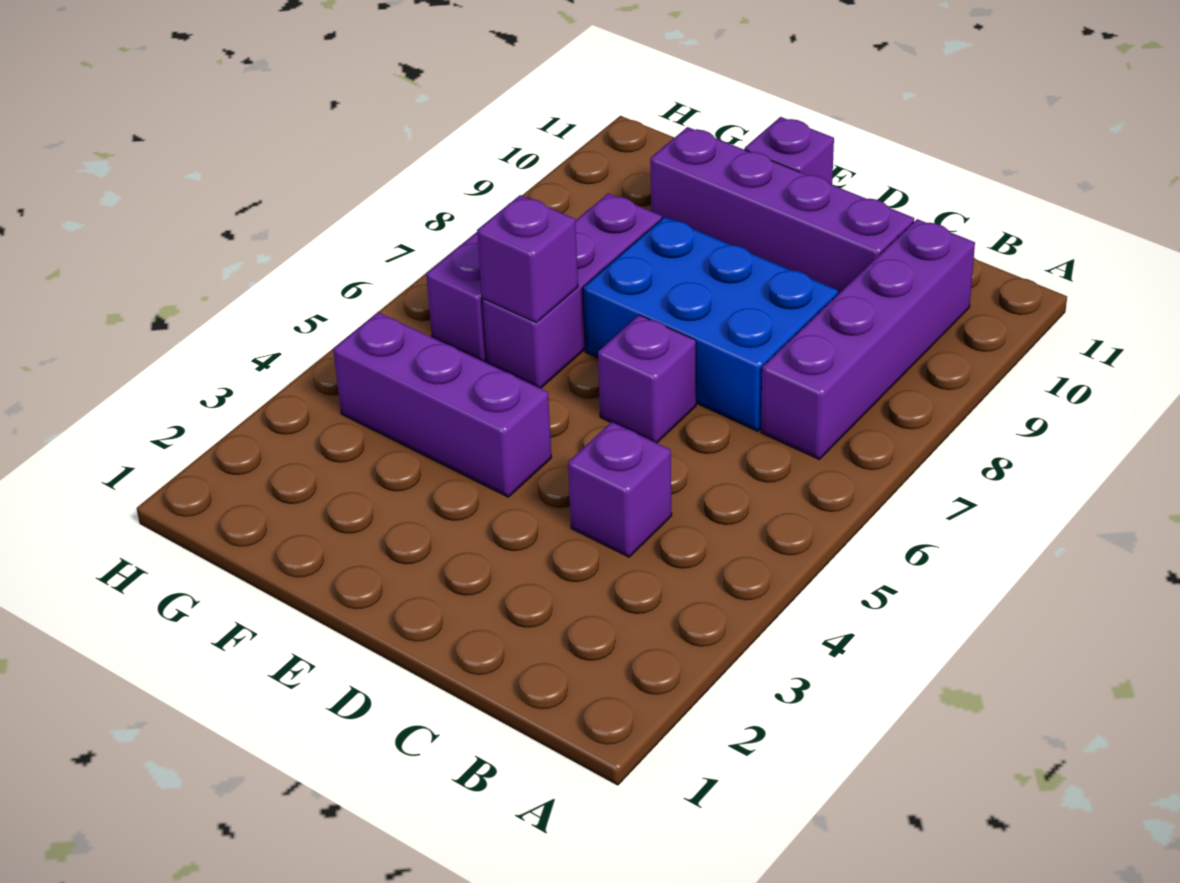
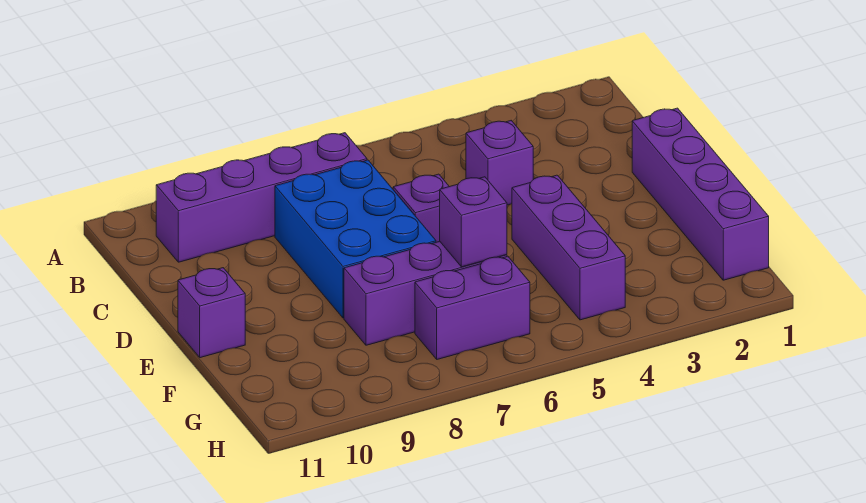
purple 1x4 brick [650,127,914,294] -> purple 1x4 brick moved to [632,108,769,280]

